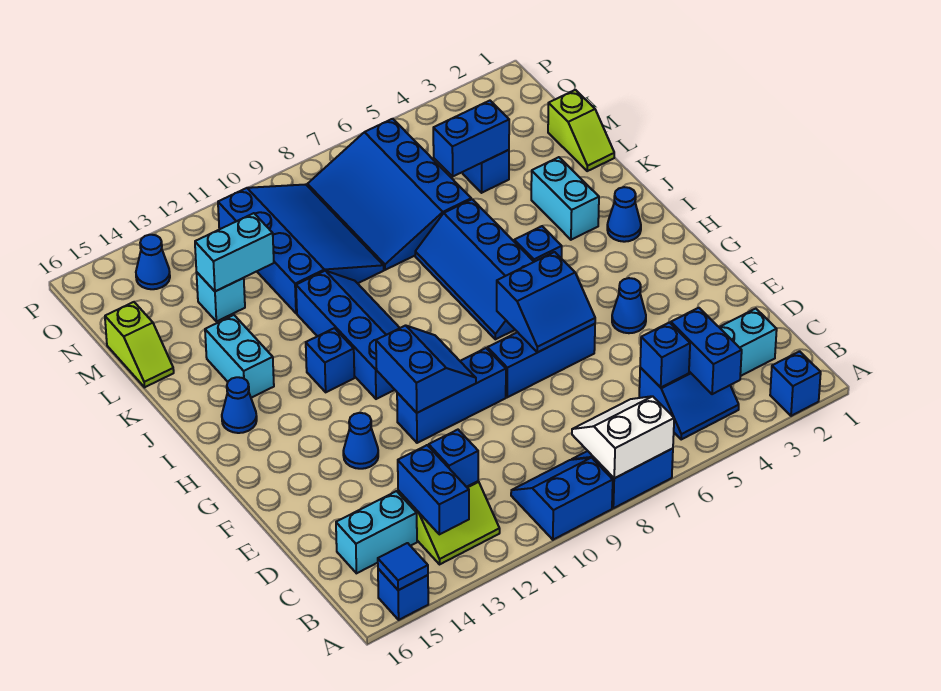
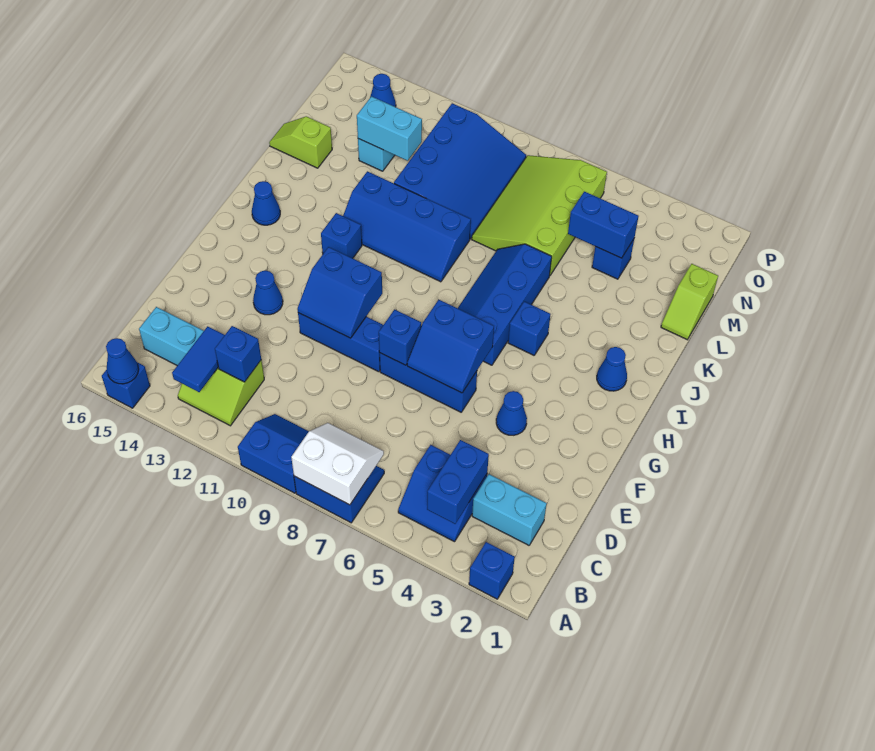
blue 1x1 tile [378,543,428,590] -> blue 1x1 cone [106,338,139,384]
blue 1x2 brick [398,445,469,534] -> blue 1x2 tile [172,326,225,392]
blue 1x1 brick [640,323,690,387] -> blue 1x1 brick moved to [379,309,421,365]
blue 2x2 slope [376,325,476,413] -> blue 2x2 slope turned to [297,247,382,338]
blue 2x4 slope [296,271,399,399] -> blue 2x4 slope turned to [343,171,471,282]
cyan 1x2 brick [531,157,599,240] -> none
cyan 1x2 brick [205,315,274,398] -> none
blue 3x4 slope [307,119,471,270] -> lime 3x4 slope [472,155,607,275]
lime 1x2 slope [105,302,174,387] -> lime 1x2 slope turned to [269,116,332,168]

